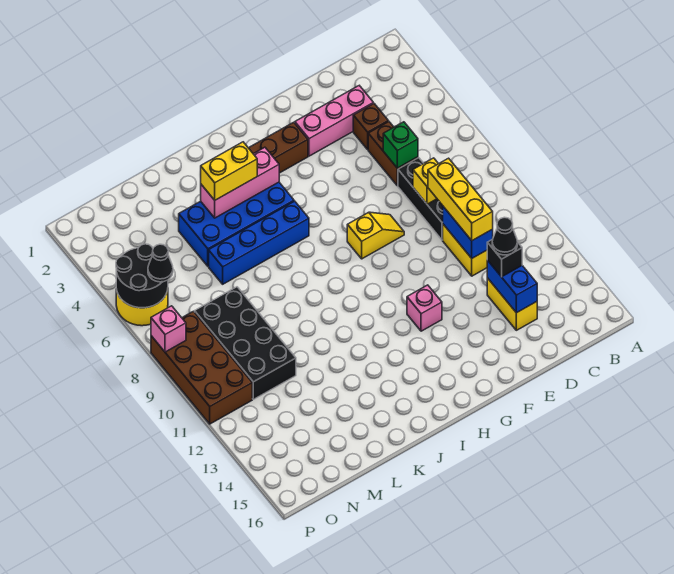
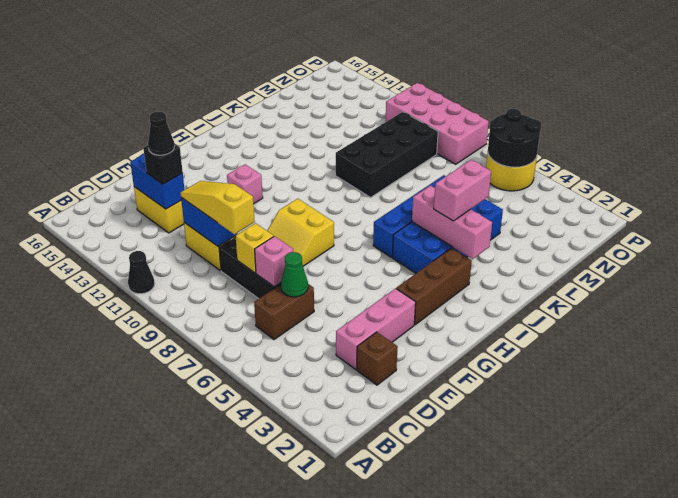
brown 1x1 brick [353,104,388,149] -> brown 1x1 brick moved to [357,332,398,385]
brown 1x2 brick [368,122,418,186] -> brown 1x2 brick turned to [254,284,314,340]
green 1x1 brick [383,122,418,168] -> green 1x1 cone [281,252,308,297]
yellow 1x3 brick [428,158,493,240] -> yellow 1x3 slope [180,181,255,234]
yellow 1x2 slope [347,212,404,259] -> yellow 2x2 slope [267,199,334,266]
pink 1x3 brick [201,147,279,218] -> pink 1x3 brick turned to [412,186,492,259]
yellow 1x2 brick [201,142,257,200] -> pink 1x2 brick [434,160,491,221]
black 2x4 brick [195,287,296,399] -> black 2x4 brick turned to [336,112,438,197]
black 1x1 cone [148,244,173,282] -> black 1x1 cone moved to [128,251,155,294]
brown 2x4 brick [151,311,252,424] -> pink 2x4 brick [386,83,489,164]
pink 1x1 brick [151,306,186,352] -> pink 1x1 brick moved to [255,236,293,287]

